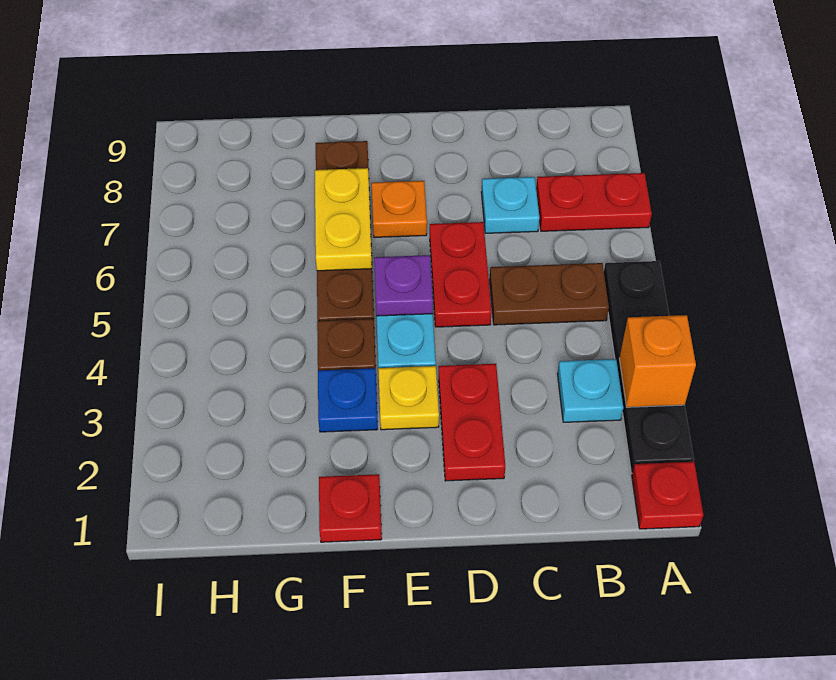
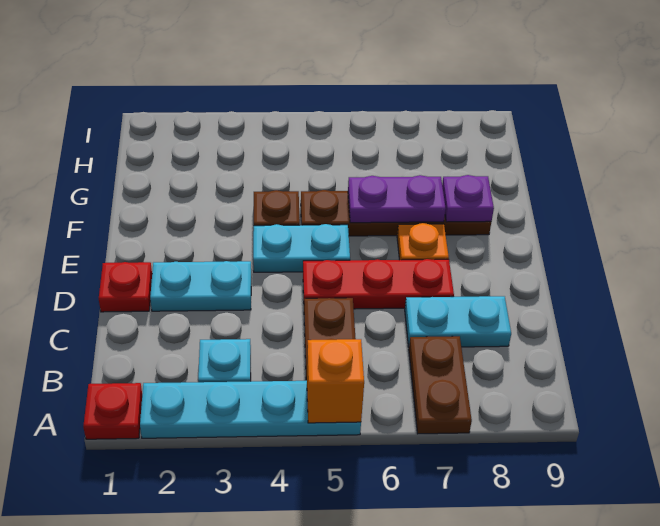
black 1x4 plate [604,261,694,473] -> cyan 1x4 plate [140,380,361,438]
orange 1x1 brick [619,315,696,407] -> orange 1x1 brick moved to [307,339,364,423]
red 1x2 plate [536,173,652,231] -> brown 1x2 plate [409,336,472,434]
cyan 1x1 plate [481,177,540,233] -> cyan 1x2 plate [405,296,511,347]
red 1x2 plate [439,364,505,481] -> cyan 1x2 plate [150,261,251,311]
red 1x2 plate [430,222,492,327] -> red 1x3 plate [303,259,454,309]
yellow 1x1 plate [378,366,439,430] -> none
purple 1x1 plate [374,255,433,316] -> purple 1x1 plate moved to [442,175,494,222]
red 1x1 plate [319,474,382,542] -> red 1x1 plate moved to [99,262,152,312]
blue 1x1 plate [318,368,378,432] -> none
yellow 1x2 plate [315,168,372,271] -> purple 1x2 plate [348,175,446,223]

